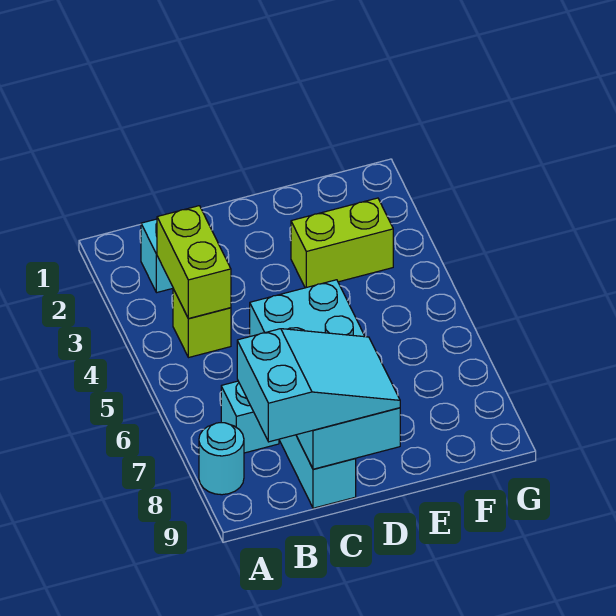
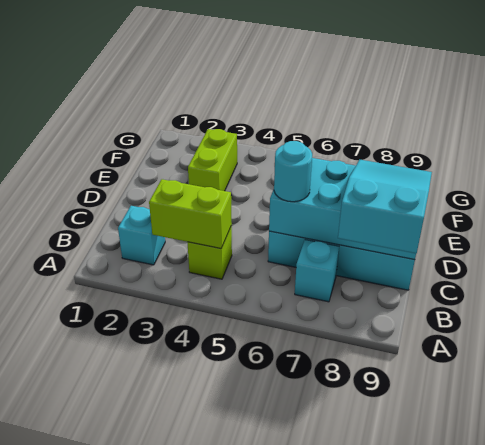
cyan 1x1 round brick [199,423,244,495] -> cyan 1x1 round brick moved to [274,141,312,202]

